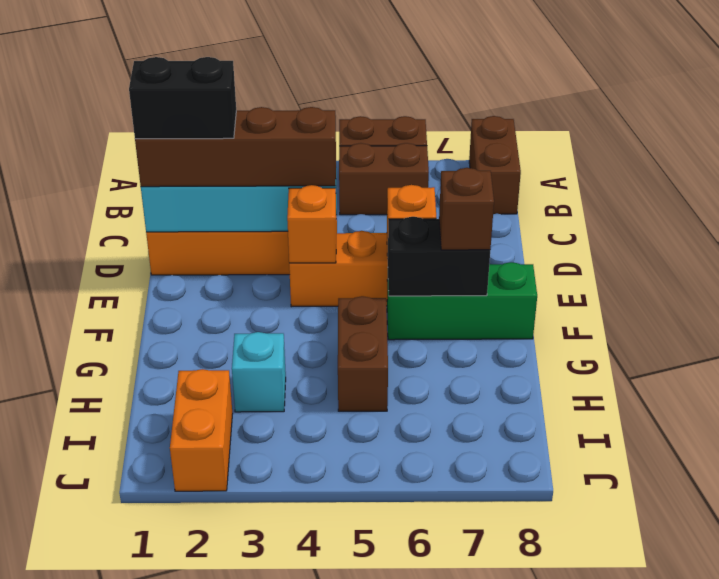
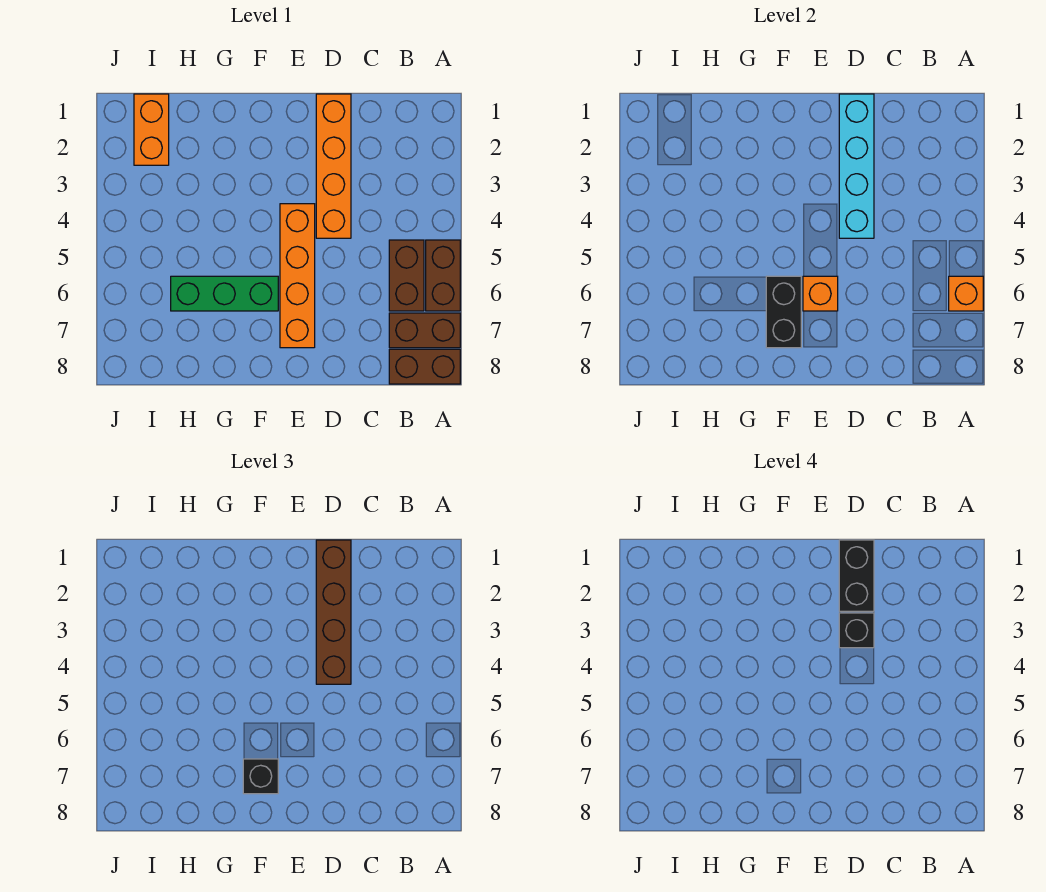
none -> black 1x1 brick [839,613,874,648]
orange 1x1 brick [287,185,336,263] -> orange 1x1 brick moved to [949,276,983,311]
green 1x3 brick [387,262,537,340] -> green 1x3 brick turned to [171,276,278,311]
brown 1x1 brick [439,168,494,250] -> black 1x1 brick [243,759,278,794]
brown 1x2 brick [338,296,388,411] -> brown 1x2 brick moved to [389,313,460,348]
cyan 1x1 brick [232,332,286,412] -> none
orange 1x2 brick [170,369,233,491] -> orange 1x2 brick turned to [134,94,169,165]

